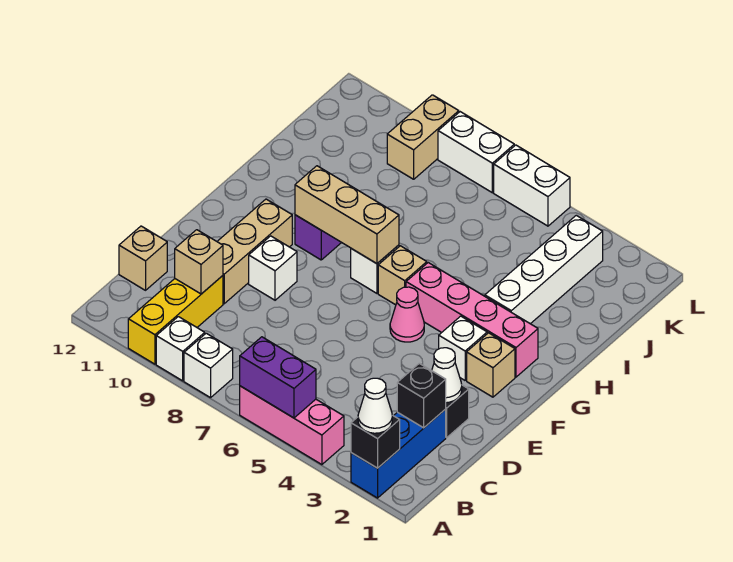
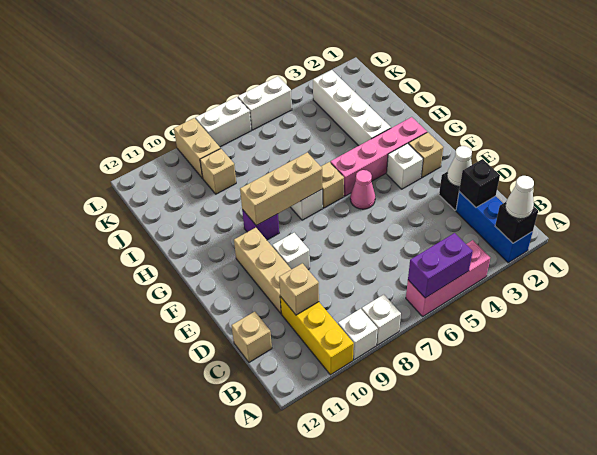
none -> tan 1x1 brick [200,149,236,194]

